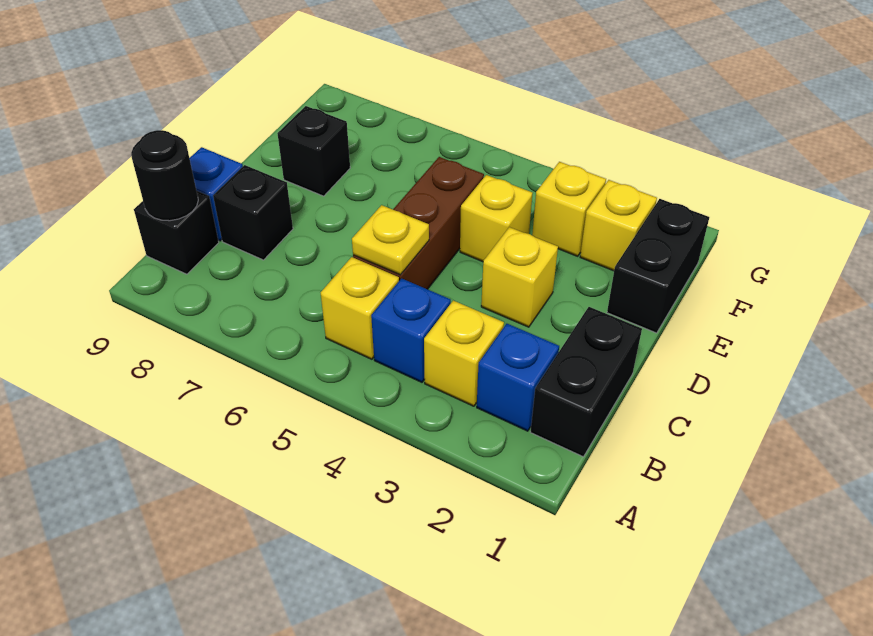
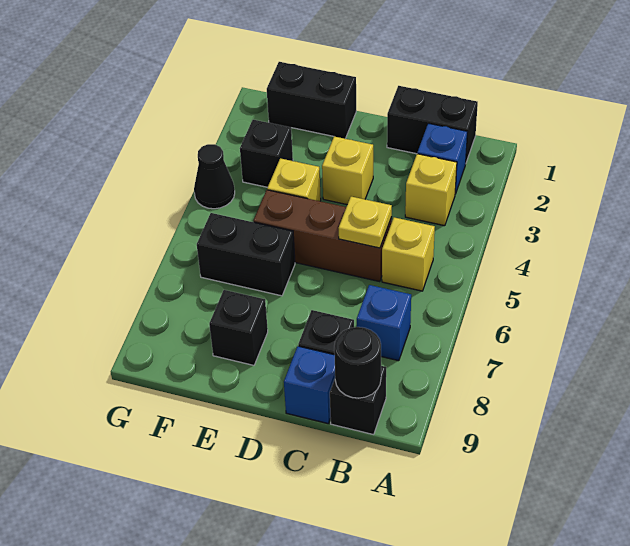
blue 1x1 brick [371,278,451,382] -> blue 1x1 brick moved to [357,285,411,361]
none -> black 1x2 brick [197,213,295,296]
yellow 1x1 brick [580,180,657,271] -> none
yellow 1x1 brick [532,162,606,256] -> black 1x1 brick [240,120,293,187]
none -> black 1x1 cone [194,144,235,209]

